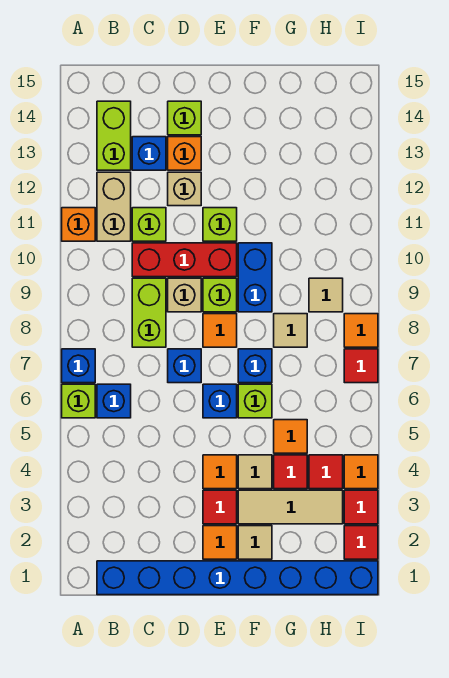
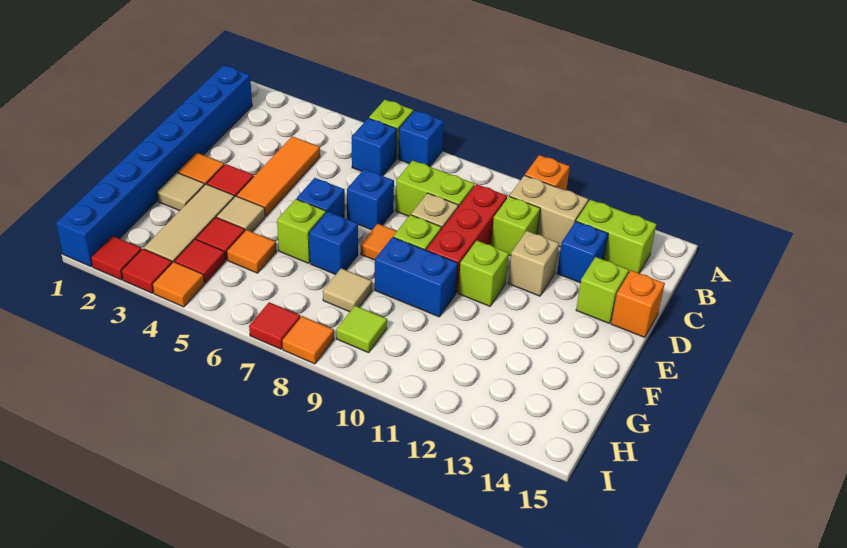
orange 1x1 brick [168,137,201,170] -> orange 1x1 brick moved to [611,270,665,337]
orange 1x1 tile [203,455,237,489] -> orange 1x3 tile [237,136,320,216]
tan 1x1 tile [309,278,343,312] -> lime 1x1 tile [336,306,387,353]

